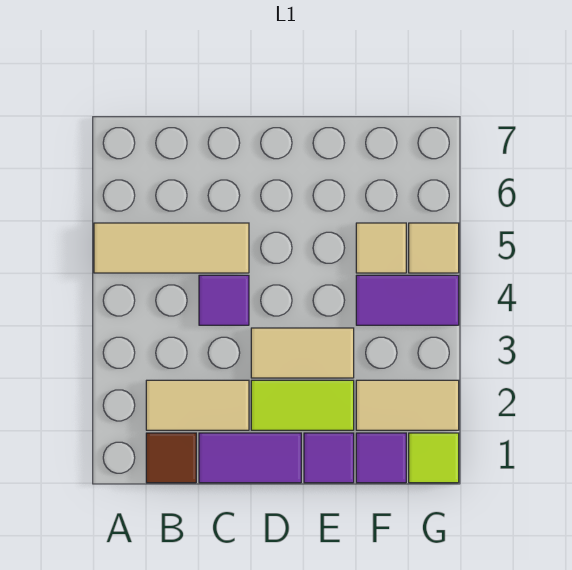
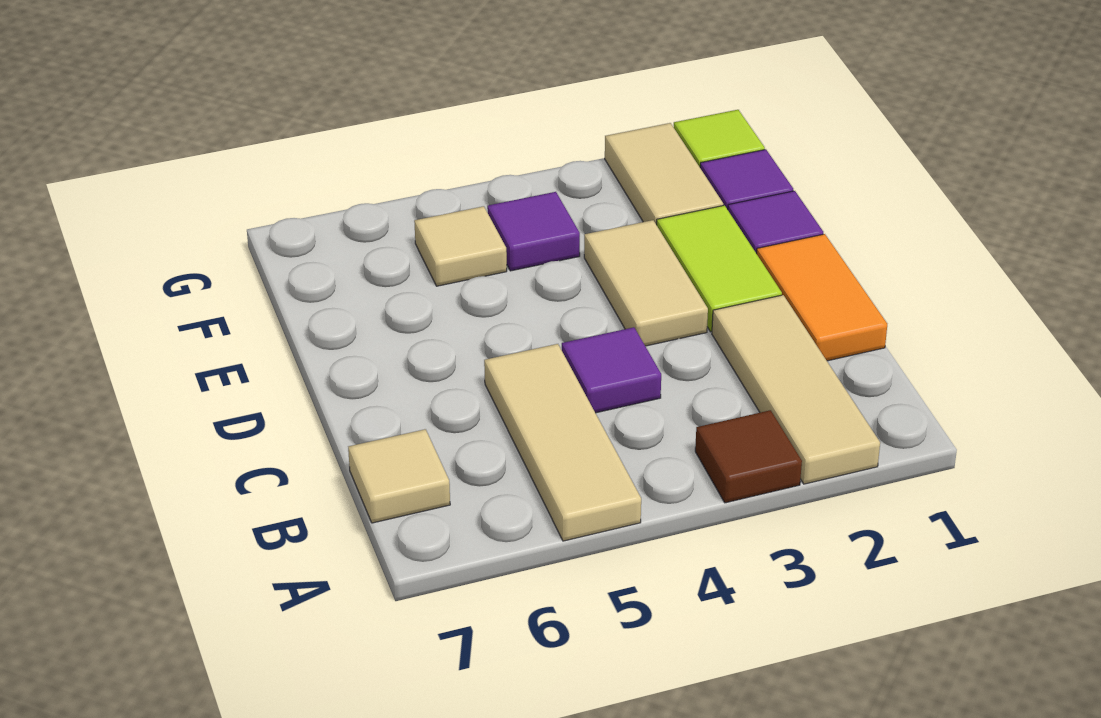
brown 1x1 tile [146,433,196,483] -> brown 1x1 tile moved to [695,410,802,503]
tan 1x2 tile [146,380,249,430] -> tan 1x3 tile [712,295,880,484]
purple 1x2 tile [199,433,301,483] -> orange 1x2 tile [757,234,887,361]
purple 1x2 tile [356,275,459,325] -> purple 1x1 tile [487,192,580,271]
tan 1x1 tile [409,223,459,273] -> tan 1x1 tile moved to [348,429,450,523]

